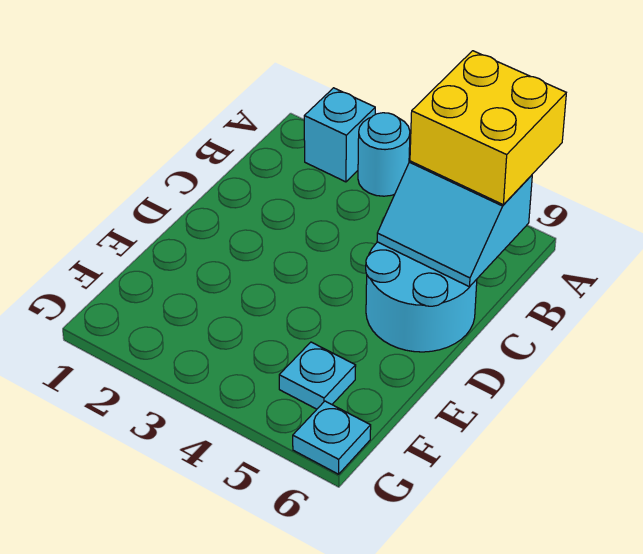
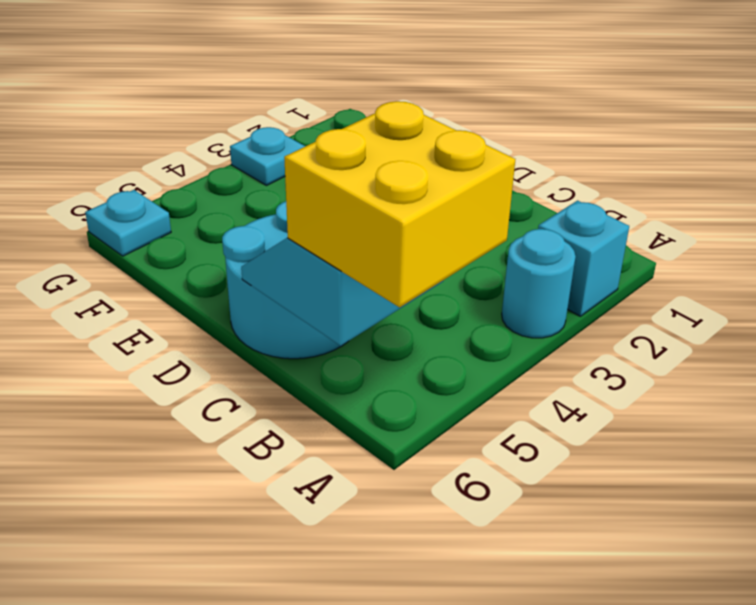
cyan 1x1 plate [279,342,356,409] -> cyan 1x1 plate moved to [230,127,305,186]

